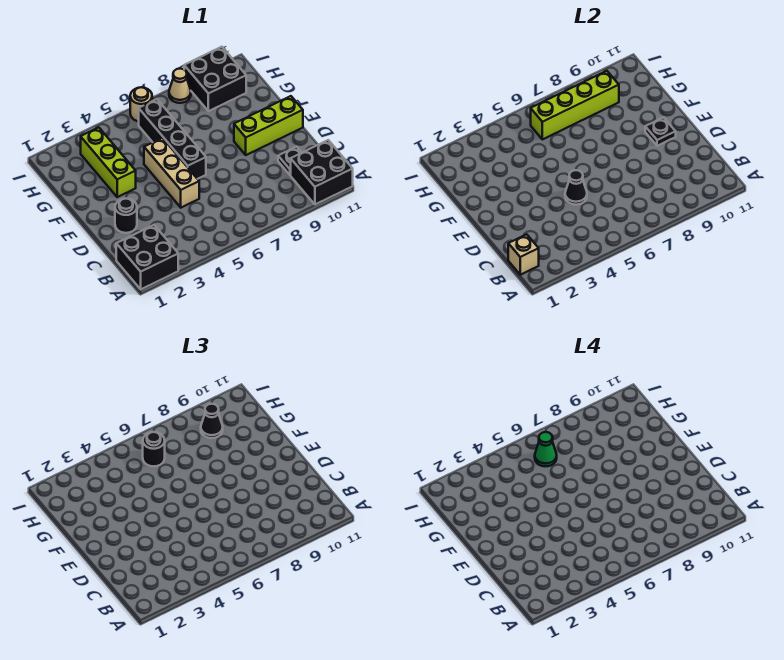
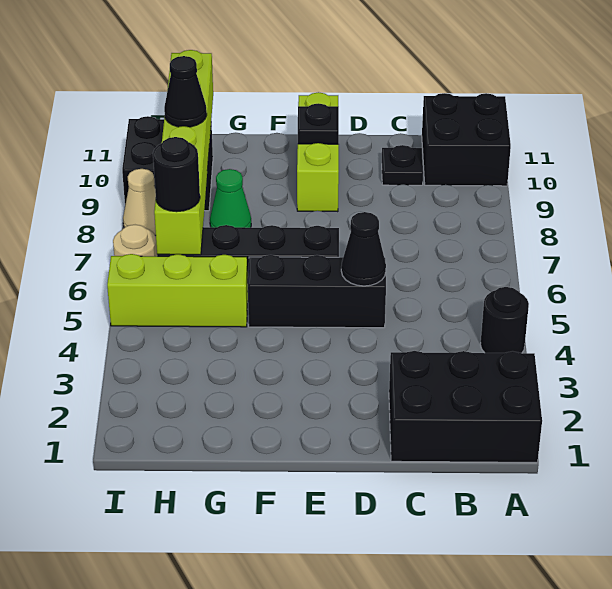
black 2x2 brick [116,225,178,289] -> black 2x3 brick [389,351,542,462]
tan 1x1 brick [508,234,539,275] -> none
black 1x1 round brick [115,199,137,233] -> black 1x1 round brick moved to [480,287,529,353]
tan 1x3 brick [144,138,199,208] -> black 1x3 brick [248,255,386,328]
lime 1x3 brick [81,127,136,197] -> lime 1x3 brick moved to [107,254,248,327]
lime 1x4 brick [531,71,619,139] -> lime 1x6 brick [154,50,213,255]
green 1x1 cone [535,432,557,466] -> green 1x1 cone moved to [210,169,251,228]

